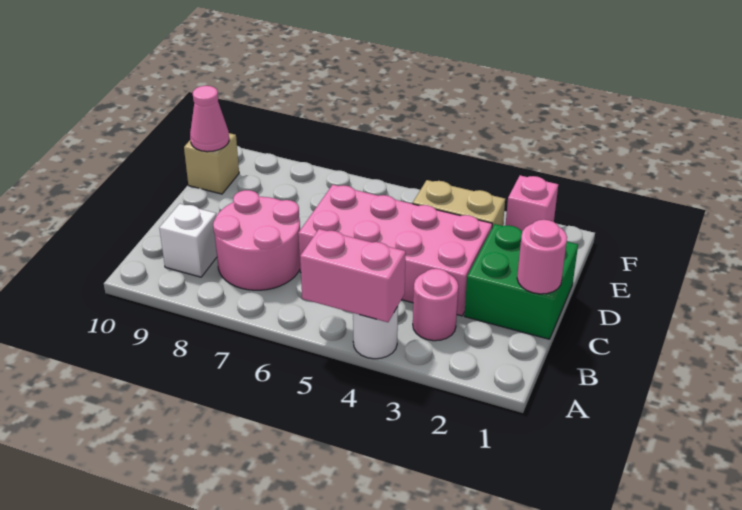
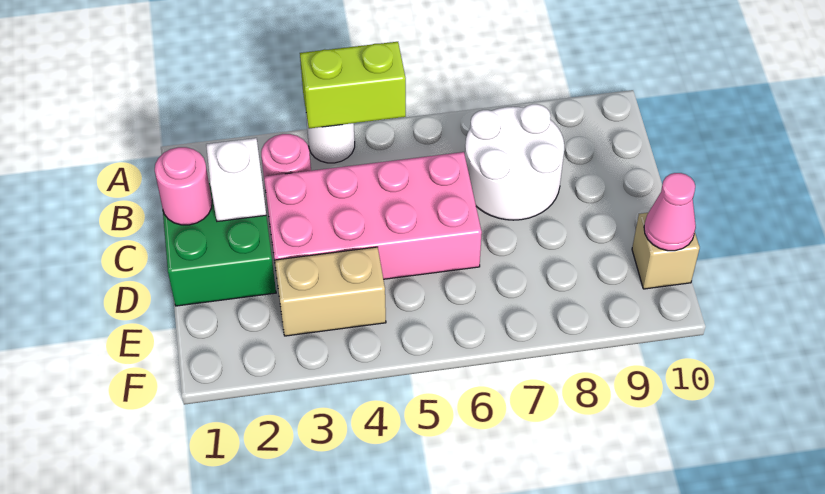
pink 1x2 brick [300,229,406,322] -> lime 1x2 brick [300,42,406,129]
pink 2x2 round brick [213,190,300,290] -> white 2x2 round brick [465,104,564,220]
white 1x1 brick [159,204,217,277] -> white 1x1 brick moved to [206,138,266,221]
pink 1x1 brick [505,175,558,231] -> none

